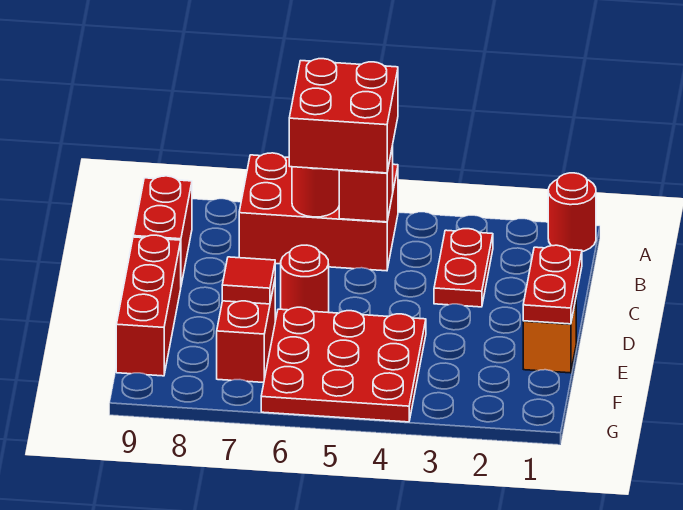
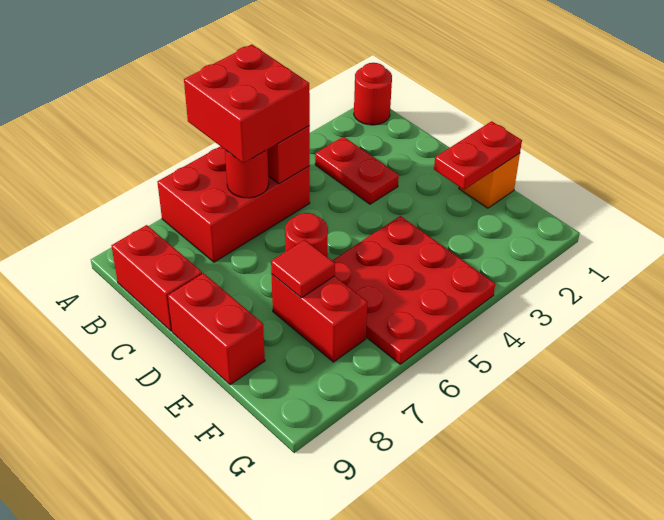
red 1x2 plate [523,245,582,324] -> red 1x2 plate turned to [434,121,522,190]
red 1x3 brick [116,235,181,376] -> red 1x2 brick [168,273,265,385]

